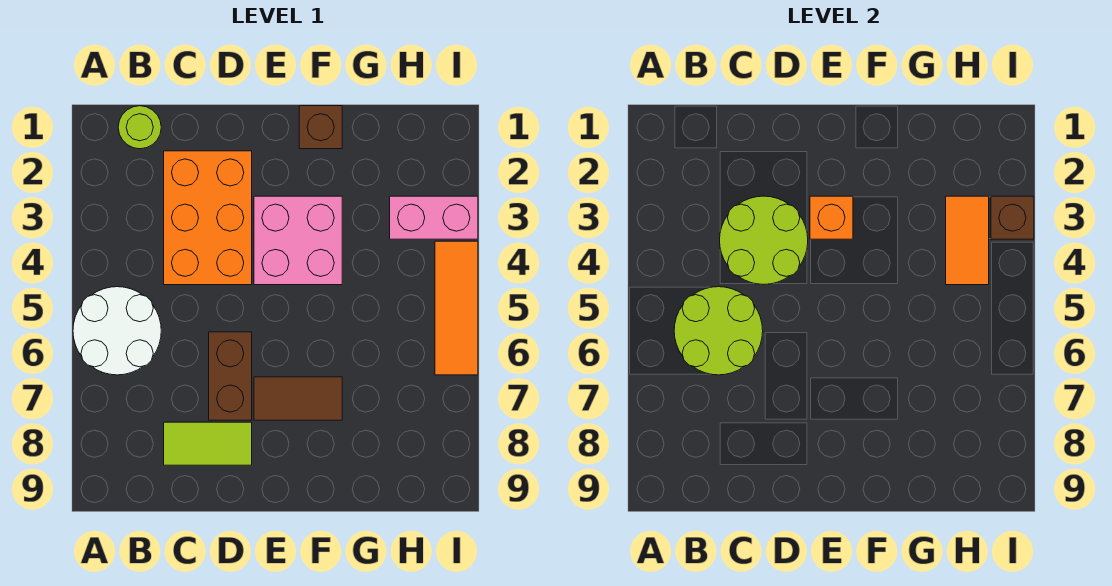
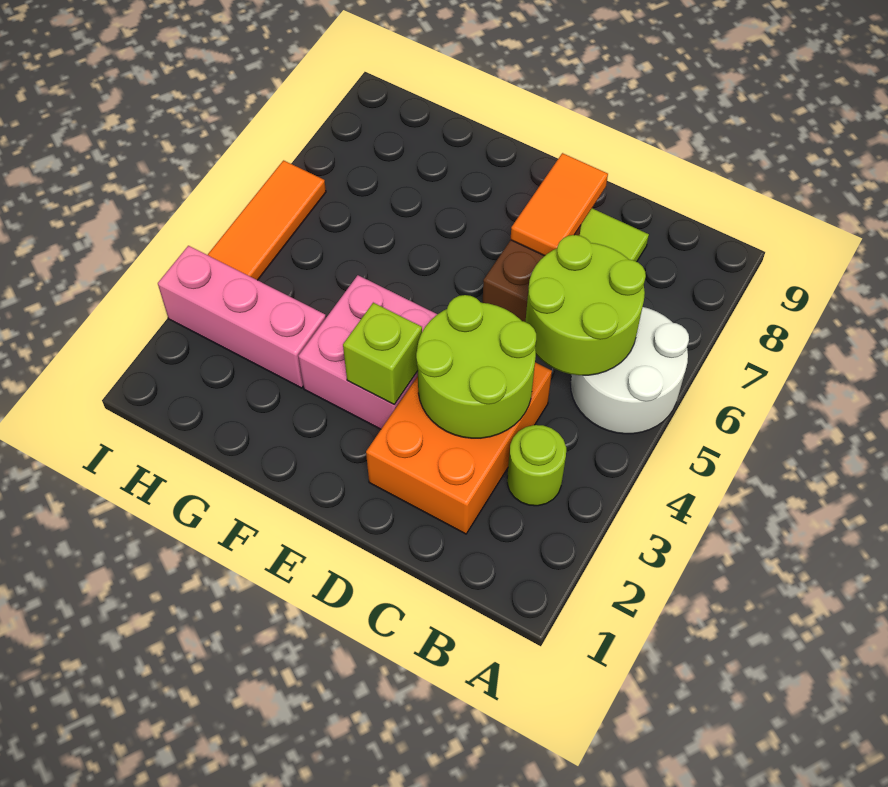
lime 1x1 round brick [118,106,161,149] -> lime 1x1 round brick moved to [507,425,566,506]
orange 1x1 brick [810,196,853,239] -> lime 1x1 brick [343,303,422,405]
brown 1x2 tile [254,377,342,420] -> none
brown 1x1 brick [299,106,342,149] -> none
pink 1x2 brick [390,196,478,239] -> pink 1x3 brick [158,246,326,388]
orange 1x2 tile [946,196,989,285] -> orange 1x2 tile moved to [511,153,608,256]
brown 1x1 brick [991,196,1034,239] -> none

